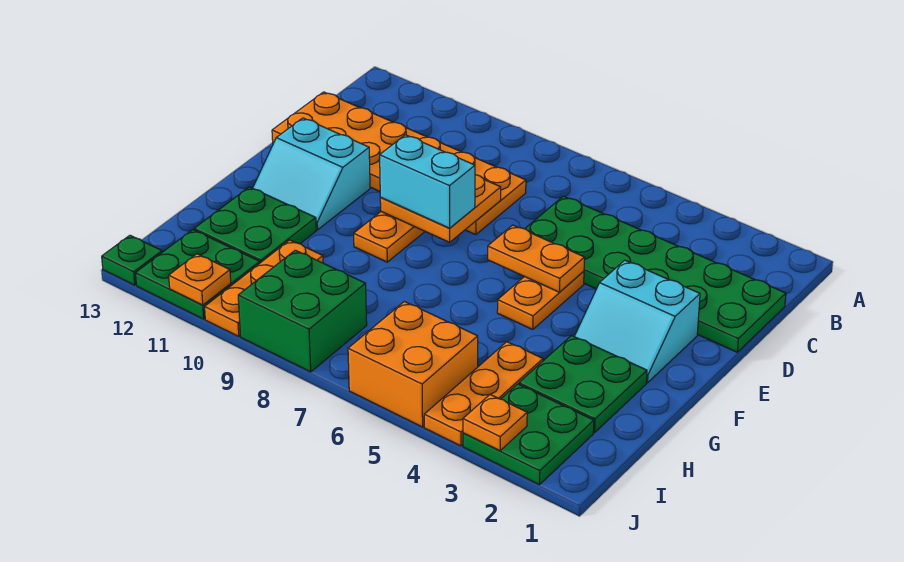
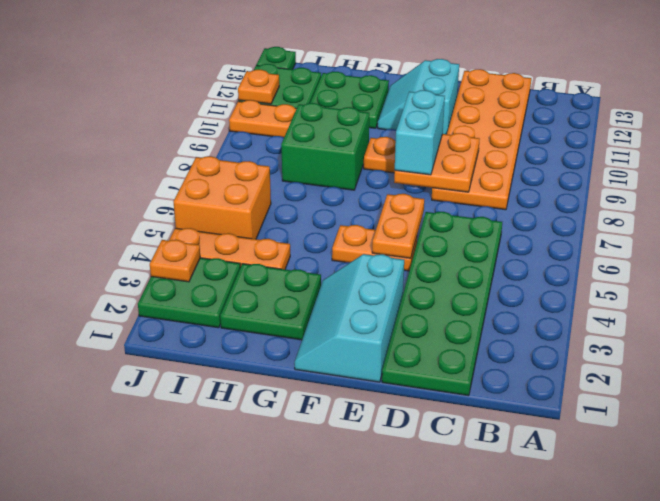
cyan 2x2 slope [574,260,700,383] -> cyan 2x3 slope [294,254,404,382]
green 2x2 brick [238,250,367,372] -> green 2x2 brick moved to [281,103,369,190]

